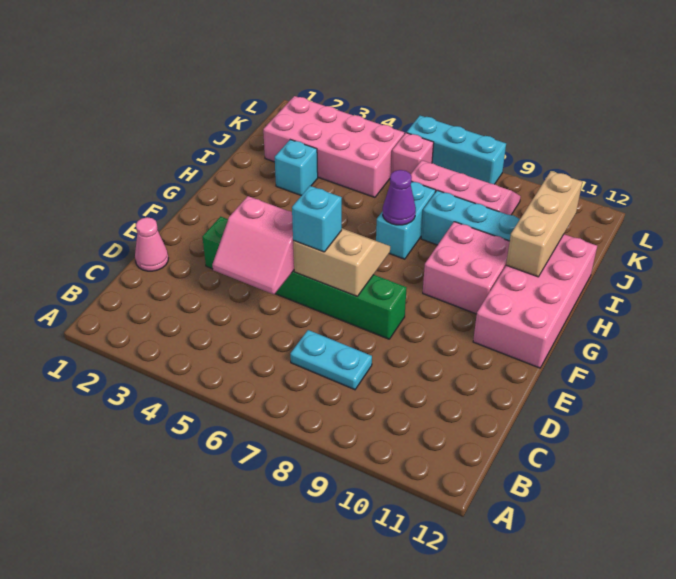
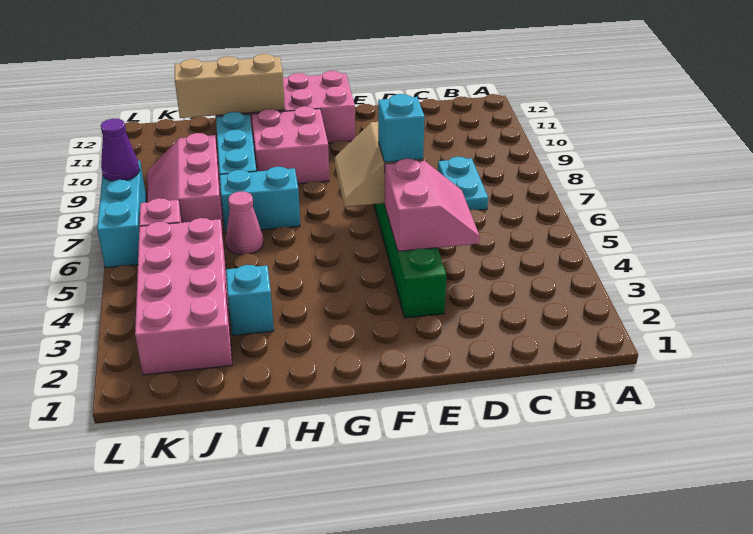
pink 1x1 cone [135,217,168,271] -> pink 1x1 cone moved to [225,191,263,255]
purple 1x1 cone [383,170,416,225] -> purple 1x1 cone moved to [101,119,140,181]

